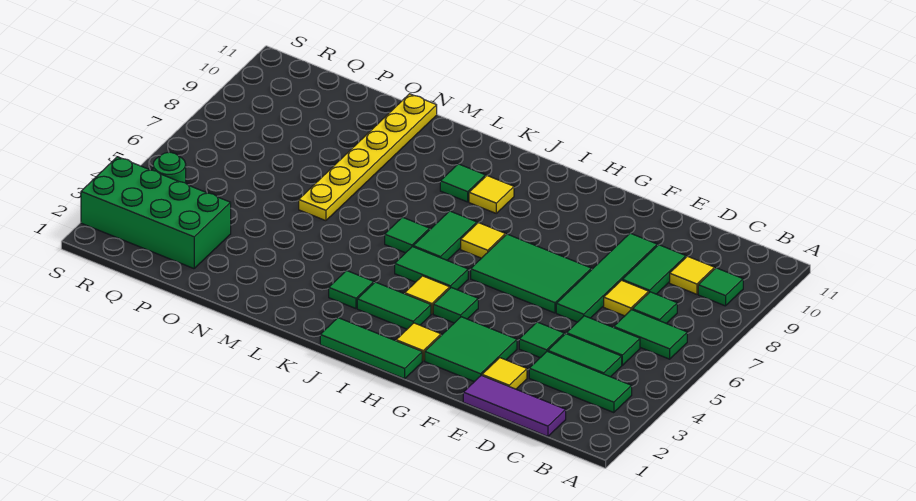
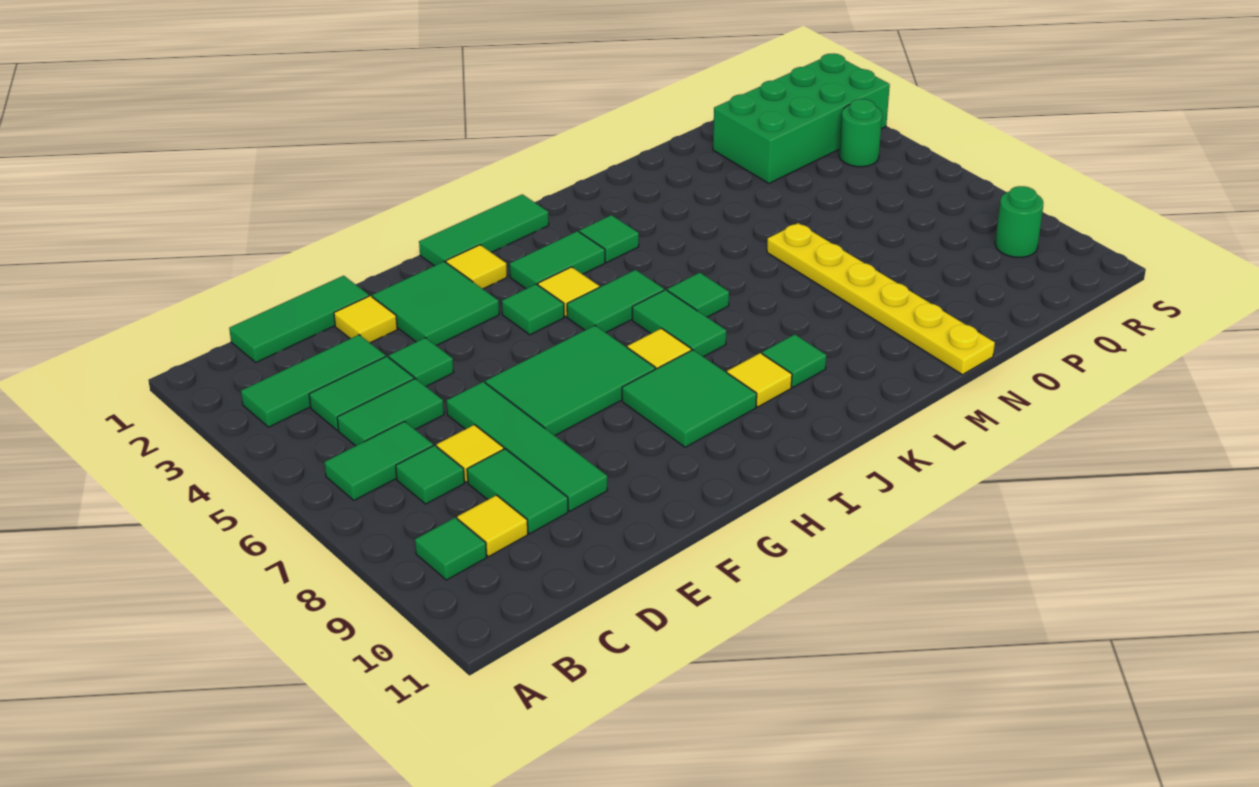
purple 1x3 tile [463,375,566,436] -> green 1x3 tile [229,276,369,362]
none -> green 2x2 tile [622,350,757,447]
none -> green 1x1 round brick [995,186,1043,257]

